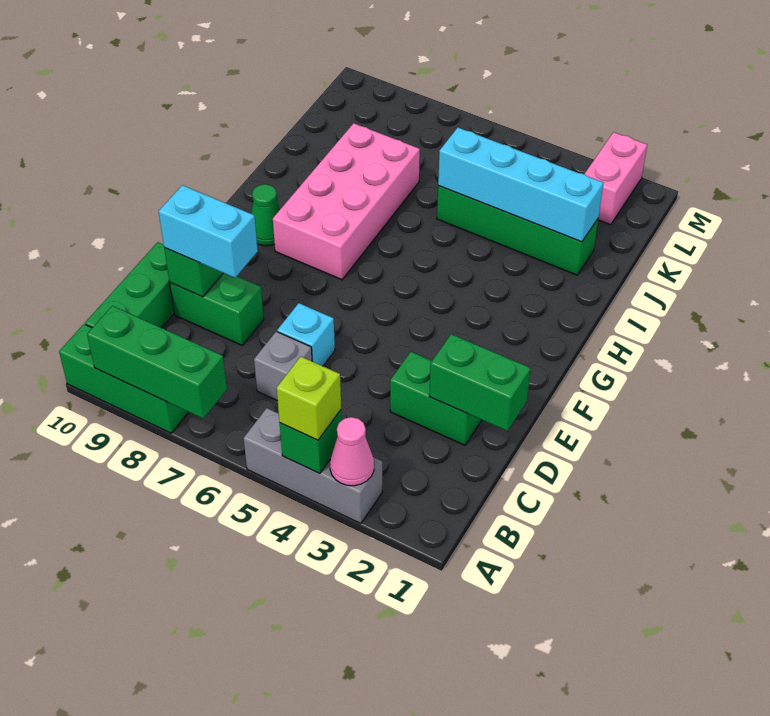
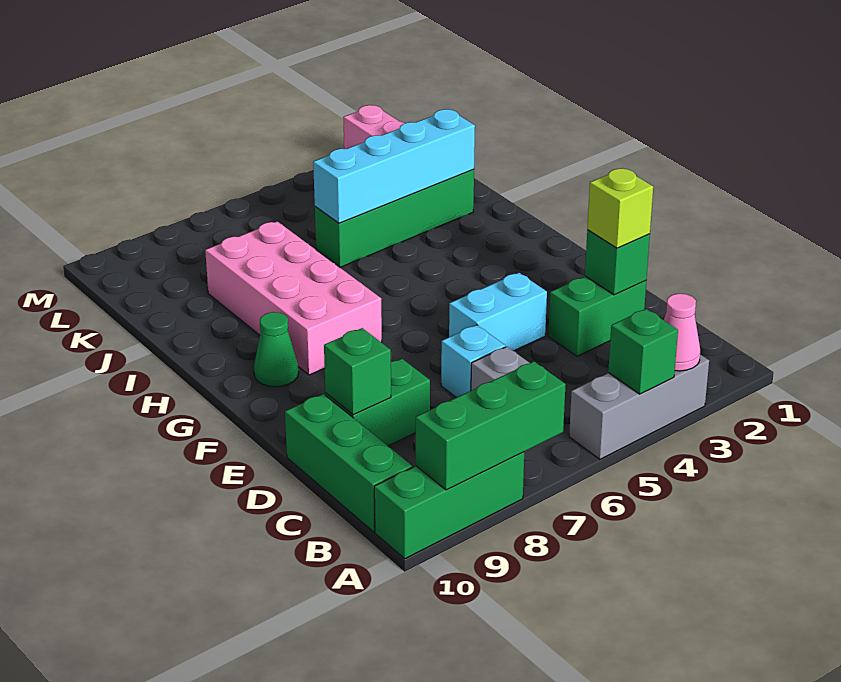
lime 1x1 brick [277,357,341,440] -> lime 1x1 brick moved to [587,169,653,248]
green 1x2 brick [429,334,531,431] -> green 1x1 brick [585,230,650,295]
cyan 1x2 brick [159,185,258,278] -> cyan 1x2 brick moved to [449,273,547,351]

